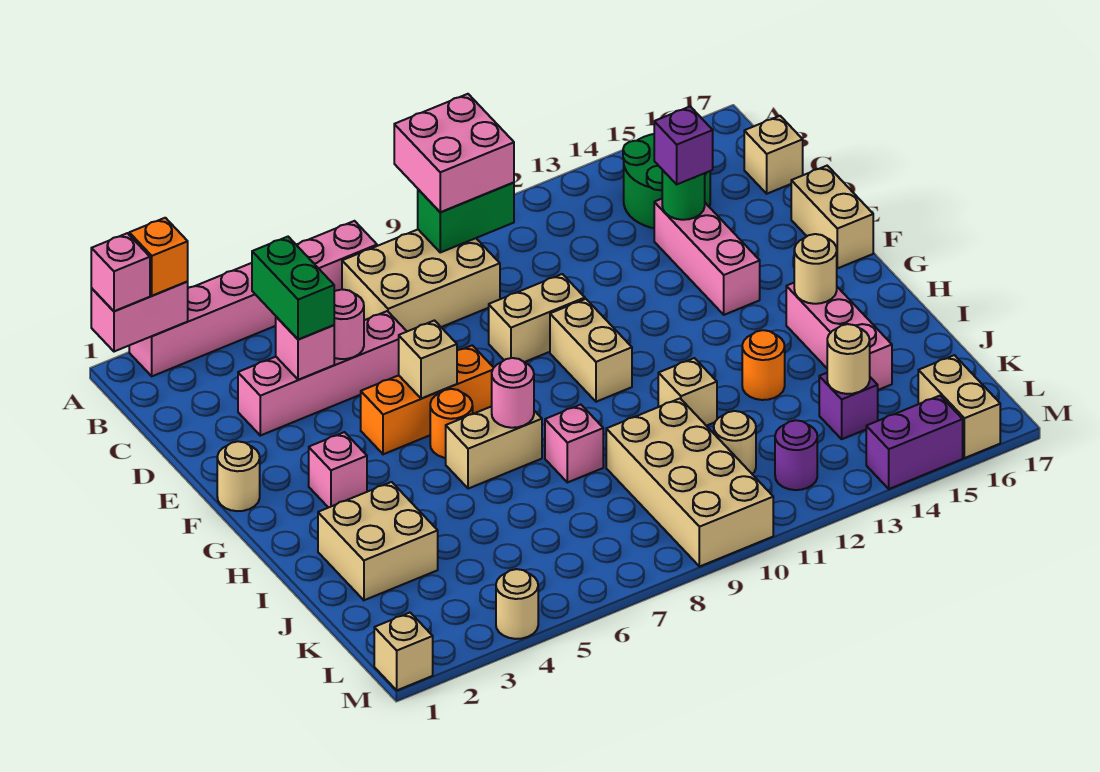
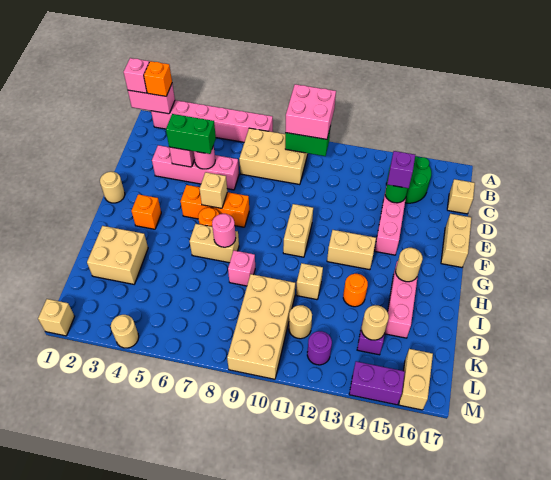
green 1x2 brick [252,237,334,339] -> green 1x2 brick turned to [166,114,216,154]
tan 1x2 brick [489,274,585,362] -> tan 1x2 brick moved to [327,230,376,270]
pink 1x1 brick [309,432,367,508] -> orange 1x1 brick [132,194,161,229]

